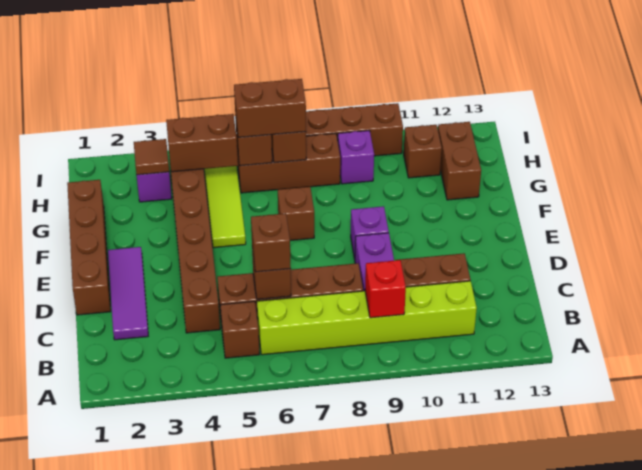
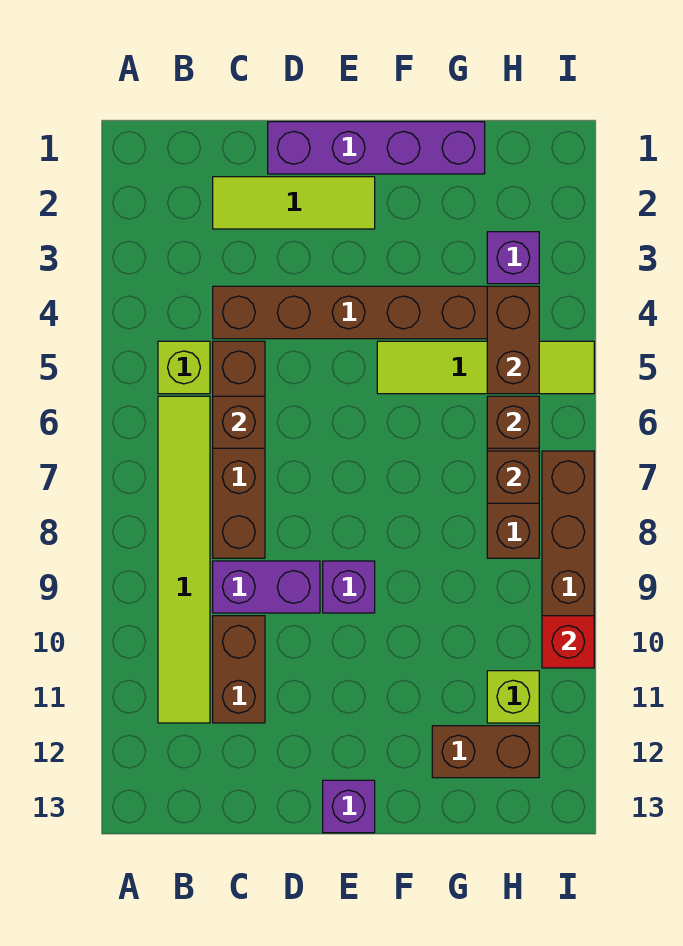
brown 1x1 brick [220,301,259,358] -> lime 1x1 brick [158,341,210,394]
lime 1x6 brick [257,281,477,355] -> lime 1x6 tile [158,396,210,723]
red 1x1 brick [365,260,406,318] -> red 1x1 brick moved to [542,616,594,668]
purple 1x3 tile [108,247,148,340] -> lime 1x3 tile [213,177,375,229]
brown 1x1 brick [251,213,291,272] -> none
brown 1x4 brick [67,180,111,315] -> purple 1x4 brick [268,122,485,174]
brown 1x1 brick [278,187,314,241] -> none
brown 1x1 tile [134,139,169,175] -> none
brown 1x2 brick [234,79,306,137] -> none
purple 1x1 brick [338,130,374,184] -> purple 1x1 brick moved to [323,780,375,833]
brown 1x1 brick [404,125,442,178] -> lime 1x1 brick [487,671,539,723]

